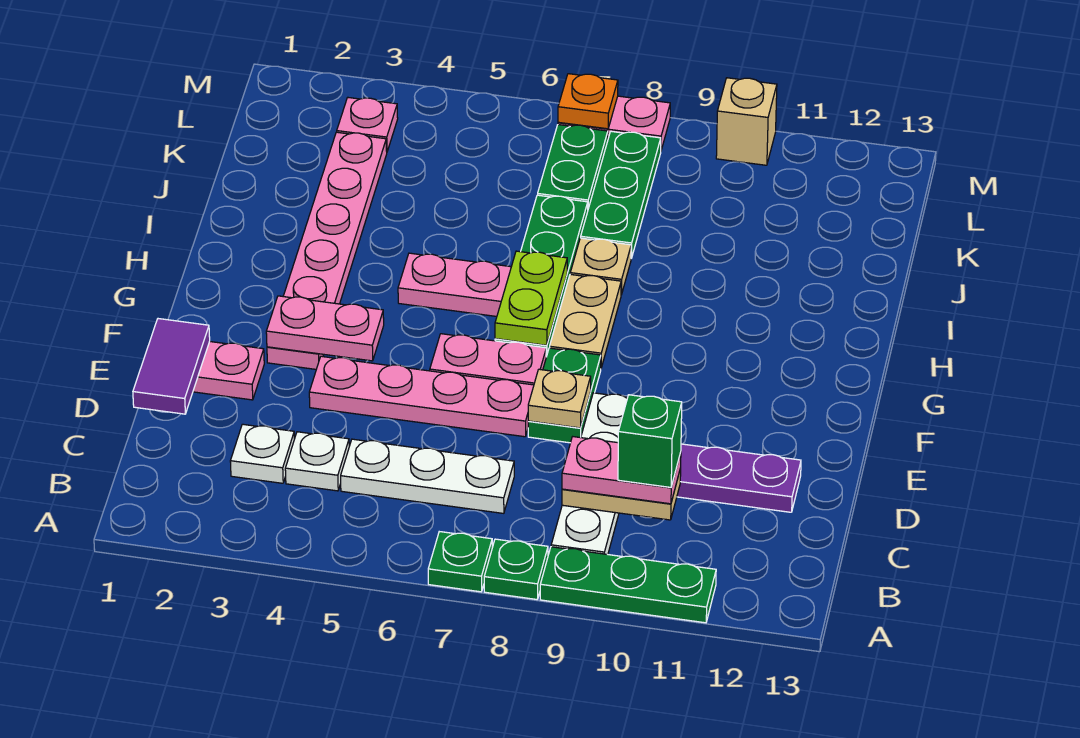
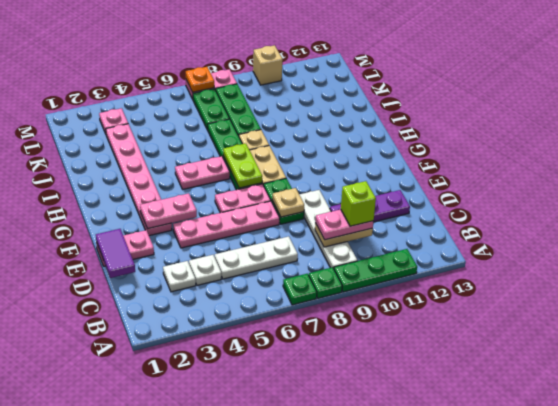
green 1x1 brick [618,395,682,487] -> lime 1x1 brick [341,181,376,226]

